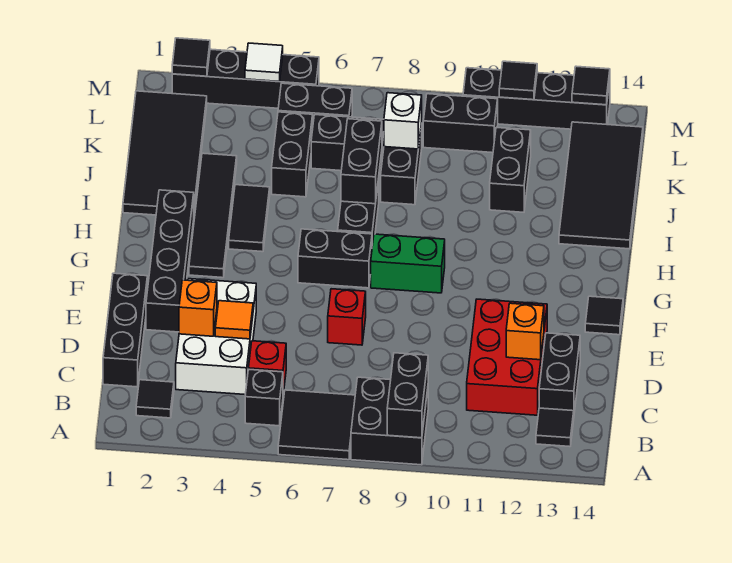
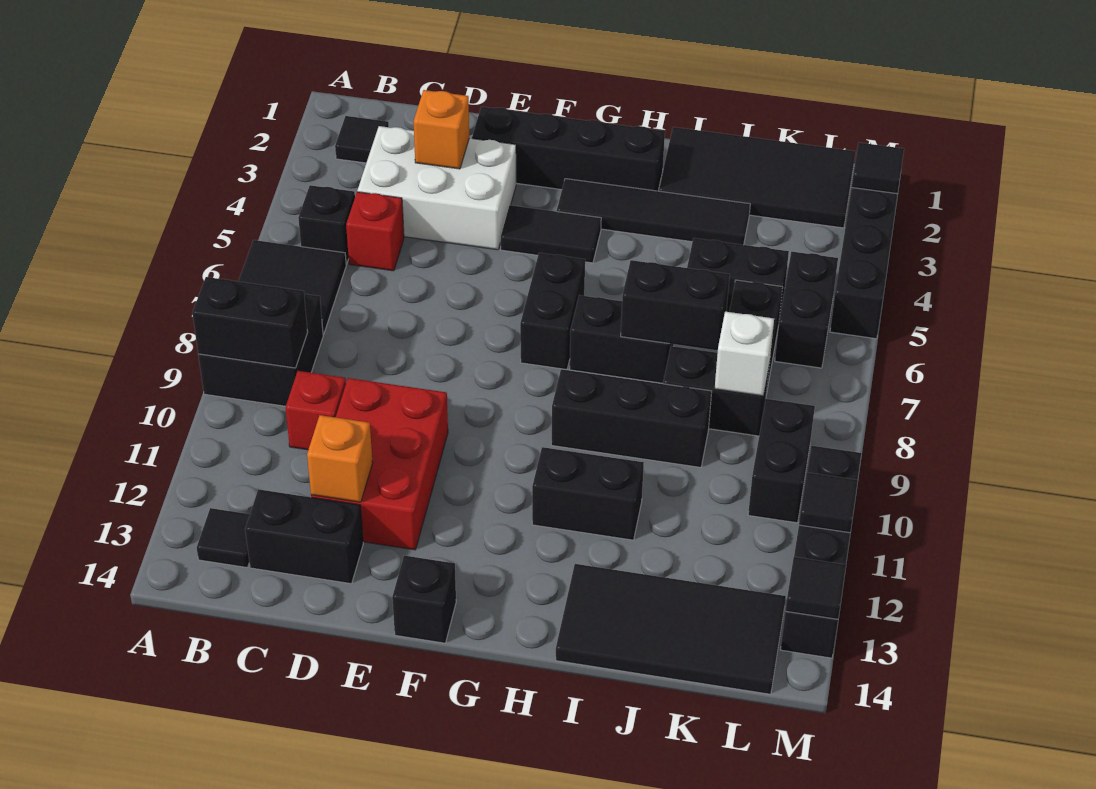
black 1x3 brick [103,273,147,387] -> black 1x3 brick moved to [551,369,712,467]
red 2x3 brick [467,299,547,415] -> red 2x3 brick turned to [311,378,448,550]
orange 1x1 tile [215,301,253,339] -> none
red 1x1 brick [328,289,366,345] -> red 1x1 brick moved to [285,371,346,450]
black 1x1 tile [585,296,623,335] -> black 1x1 brick [392,556,456,643]
green 1x2 brick [371,234,445,293] -> none
black 1x2 tile [229,185,270,252] -> black 1x2 tile moved to [501,205,601,263]
black 1x2 brick [490,127,531,212] -> black 1x2 brick moved to [532,447,644,540]
white 1x1 tile [245,43,283,82] -> none

